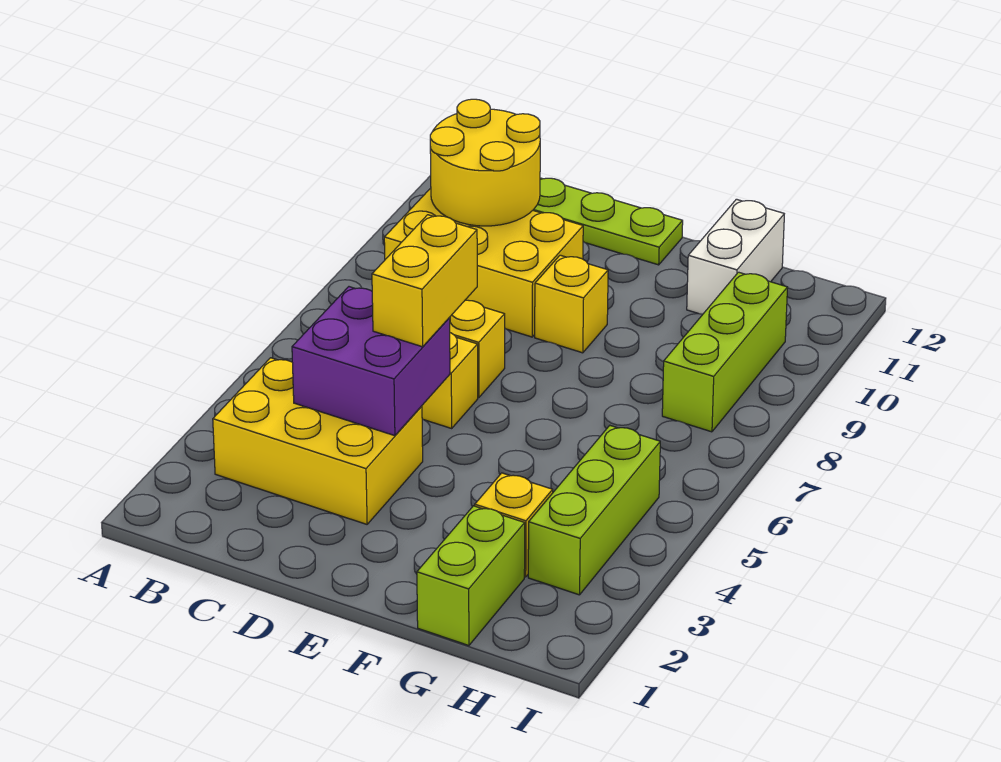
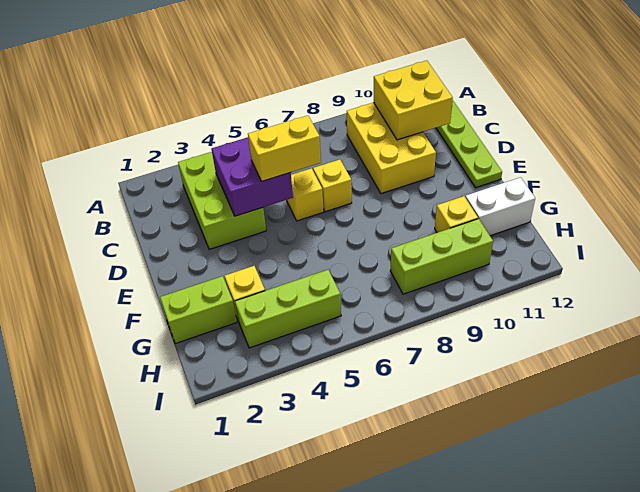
yellow 2x3 brick [213,358,423,524] -> lime 2x3 brick [178,152,266,249]
yellow 2x2 round brick [430,99,540,226] -> yellow 2x2 brick [374,61,453,140]
yellow 1x1 brick [535,255,608,353] -> yellow 1x1 brick moved to [435,196,478,233]

